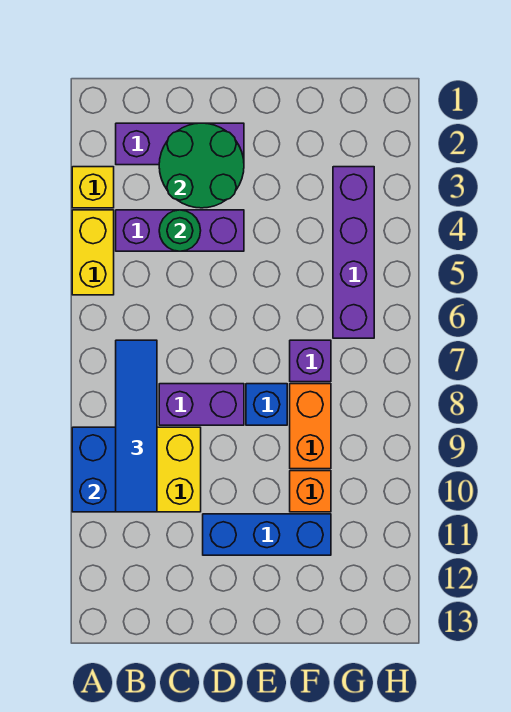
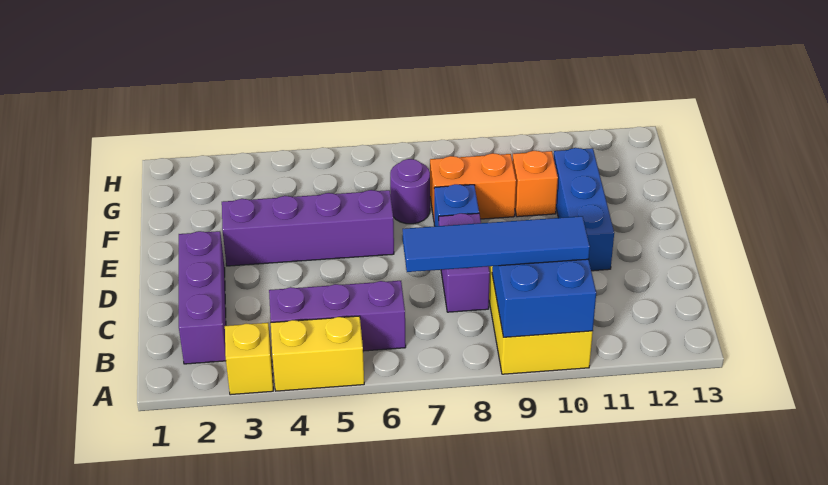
purple 1x3 brick [116,210,244,251] -> purple 1x3 brick turned to [269,281,406,351]
green 2x2 round brick [159,123,244,208] -> none
green 1x1 round brick [159,210,201,251] -> none
purple 1x1 brick [290,340,331,382] -> purple 1x1 round brick [390,159,430,224]
purple 1x4 brick [333,167,374,338] -> purple 1x4 brick moved to [222,190,394,266]

